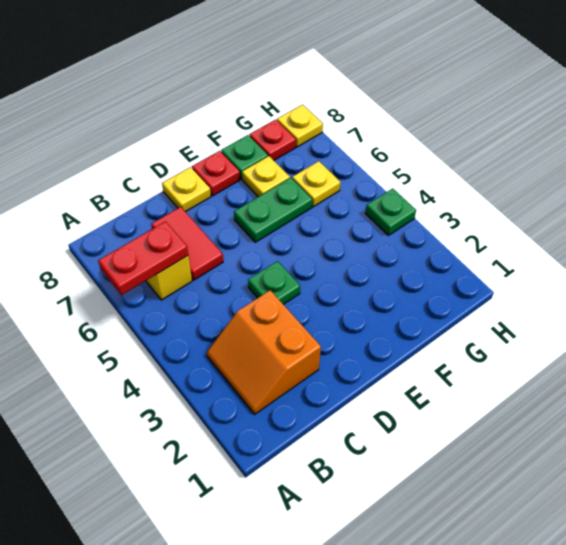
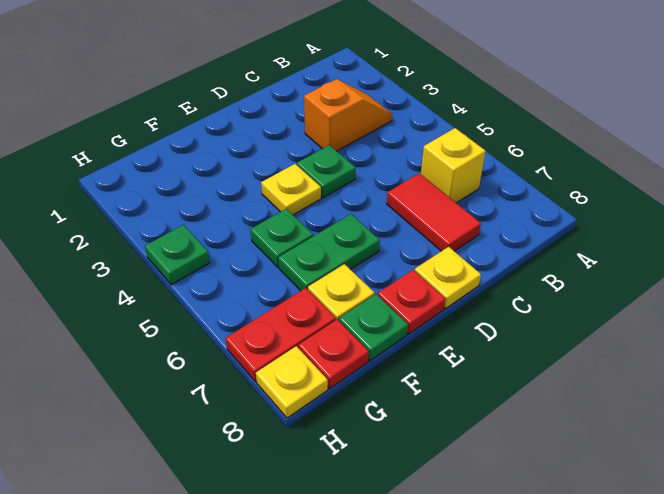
red 1x2 plate [98,222,188,295] -> red 1x2 plate moved to [225,288,336,382]
orange 2x2 slope [207,290,321,414] -> orange 1x2 slope [304,79,392,151]
none -> green 1x1 plate [250,209,313,267]
yellow 1x1 plate [292,161,341,207] -> yellow 1x1 plate moved to [261,164,321,215]

